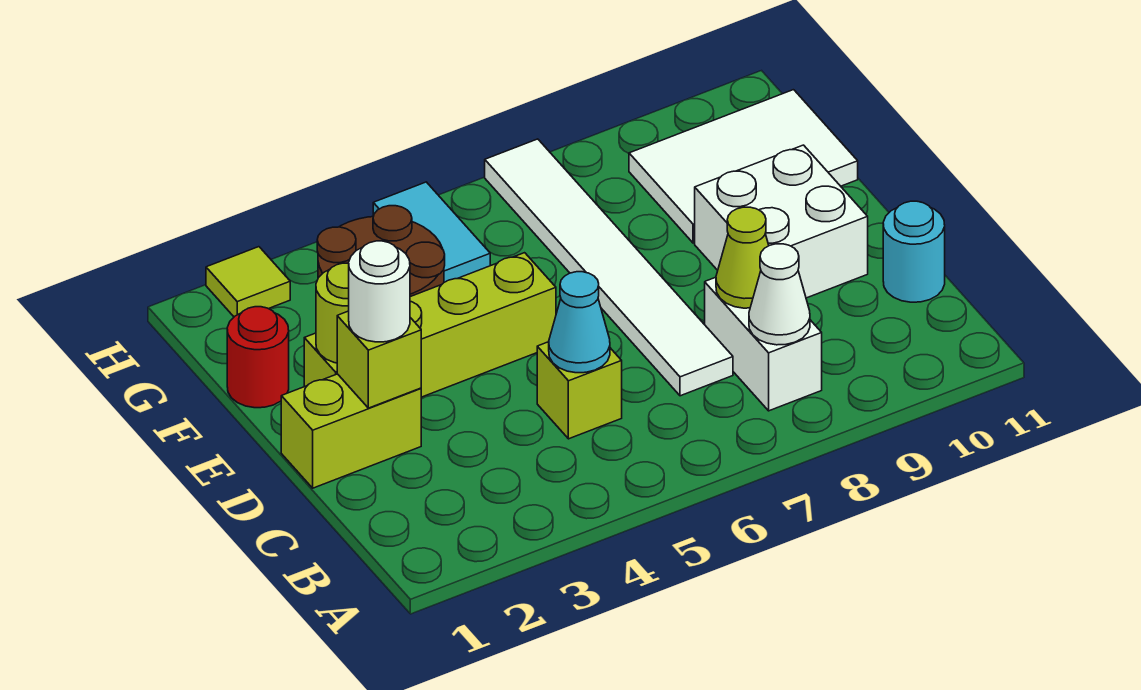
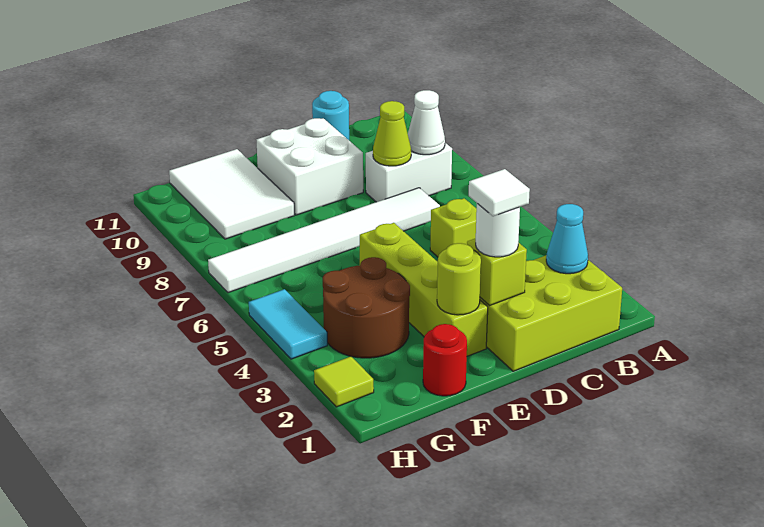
cyan 1x1 cone [549,272,610,373] -> cyan 1x1 cone moved to [546,204,588,274]
lime 1x2 brick [281,374,421,488] -> lime 2x3 brick [480,255,622,371]
none -> white 1x1 tile [469,169,530,216]
cyan 1x2 tile [373,182,490,282] -> cyan 1x2 tile turned to [249,289,327,359]

